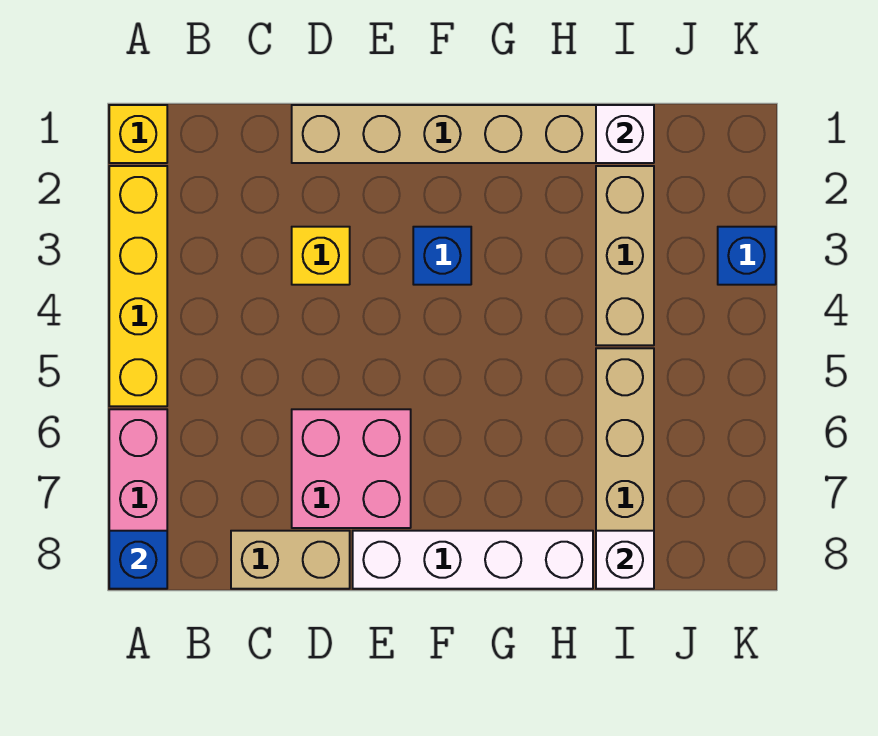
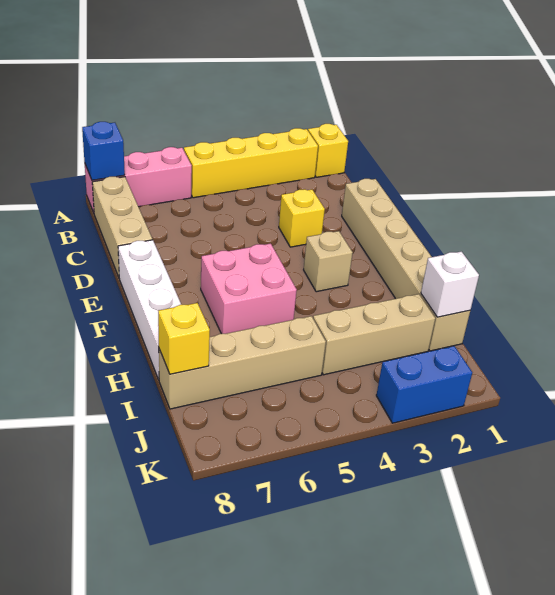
tan 1x2 brick [231,531,350,589] -> tan 1x3 brick [92,177,152,277]
pink 2x2 brick [292,409,411,528] -> pink 2x2 brick moved to [201,243,297,334]
blue 1x1 brick [413,227,471,285] -> tan 1x1 brick [304,231,353,292]
white 1x1 brick [596,531,654,589] -> yellow 1x1 brick [158,303,210,374]
blue 1x1 brick [718,227,776,285] -> blue 1x2 brick [376,346,472,423]

